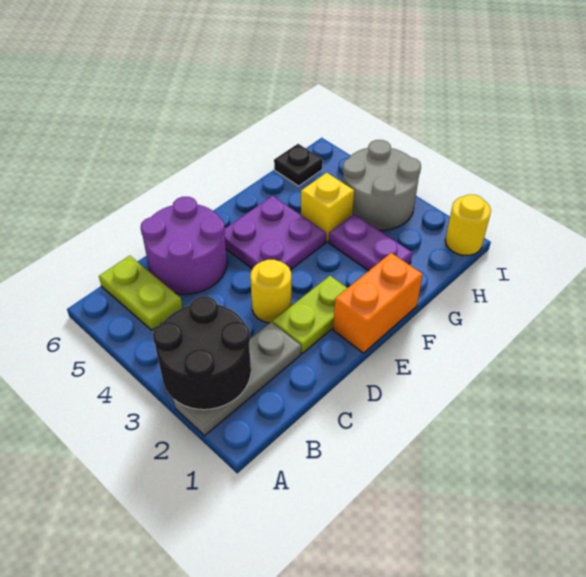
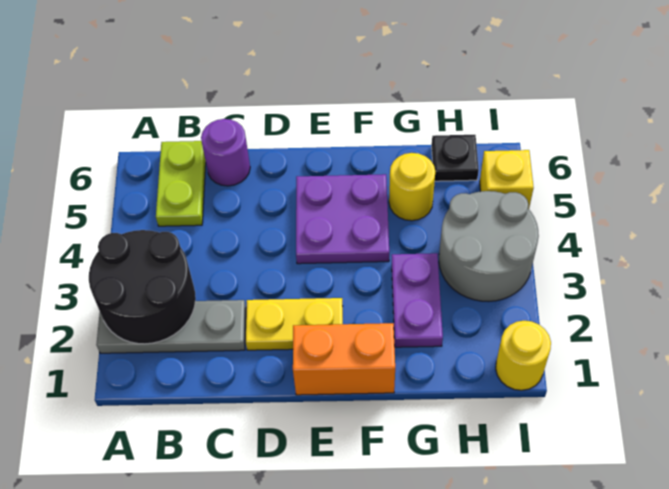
purple 2x2 round brick [141,197,227,294] -> purple 1x1 round brick [201,119,250,186]
lime 1x2 plate [273,276,347,353] -> yellow 1x2 plate [246,298,343,350]
yellow 1x1 round brick [250,260,291,323] -> yellow 1x1 round brick moved to [389,153,435,221]
yellow 1x1 brick [301,173,354,242] -> yellow 1x1 brick moved to [480,150,534,209]

